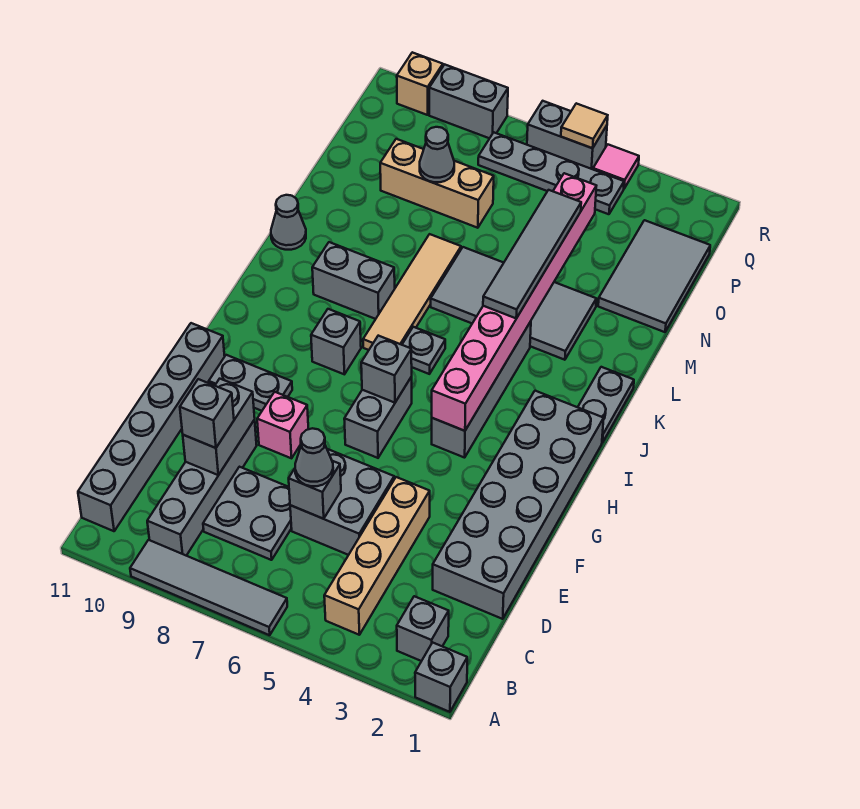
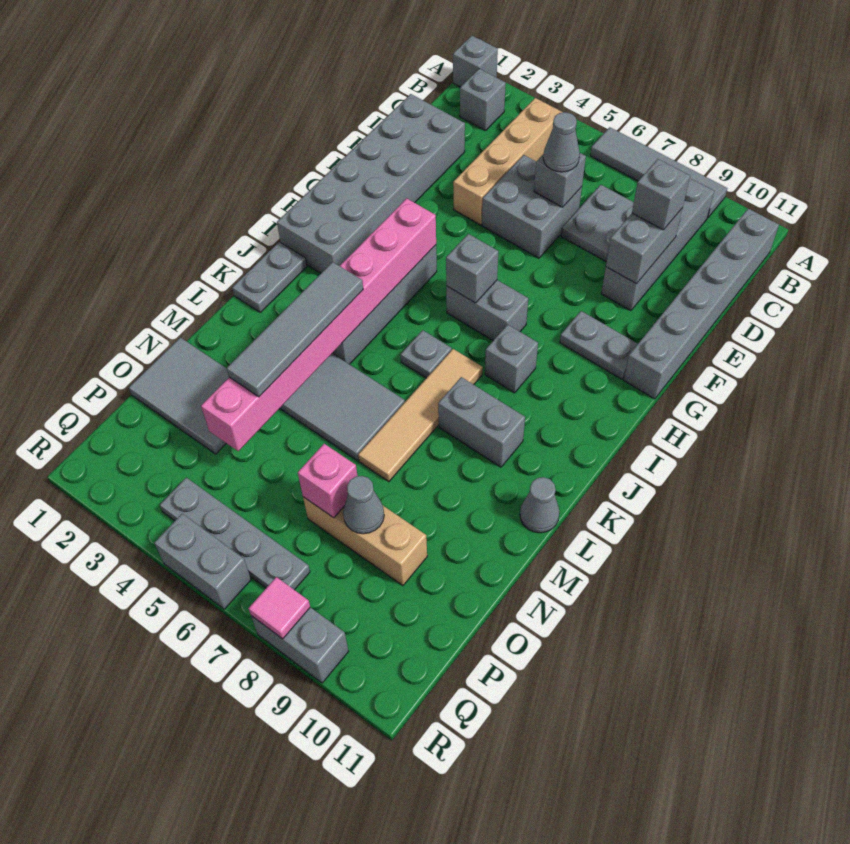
pink 1x1 brick [257,392,308,458] -> pink 1x1 brick moved to [298,444,357,518]
grey 1x2 brick [344,377,412,458] -> grey 1x2 brick turned to [446,280,528,340]
grey 2x3 tile [598,220,710,332] -> grey 2x3 tile turned to [129,338,229,454]
pink 1x1 tile [593,145,639,188] -> pink 1x1 tile moved to [248,577,310,639]
tan 1x1 tile [561,103,608,148] -> none
tan 1x1 brick [397,52,443,115] -> none

